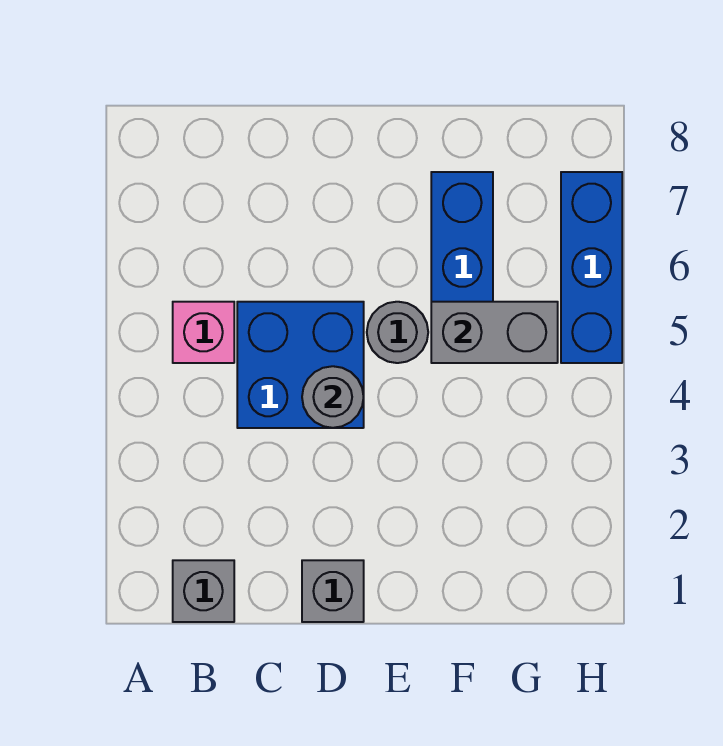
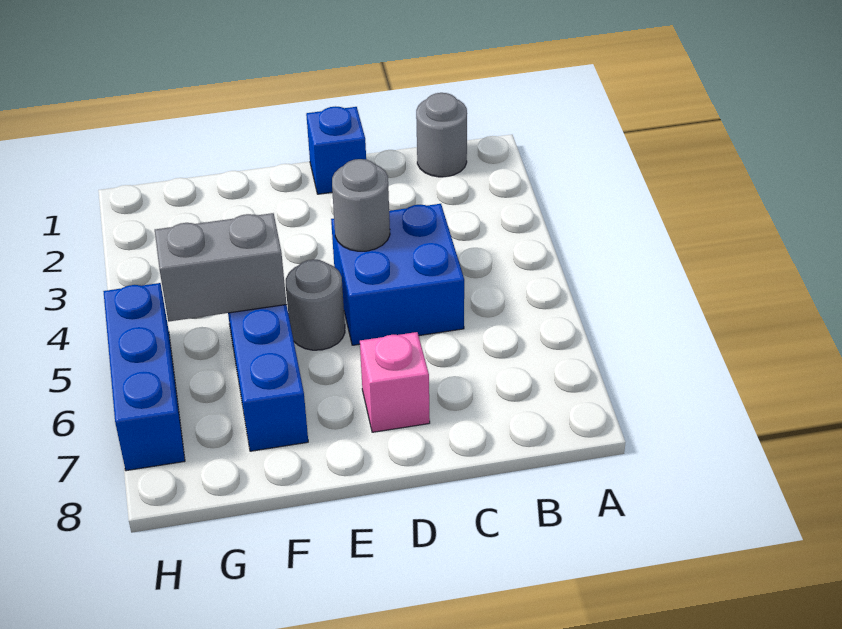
grey 1x1 brick [173,560,234,622] -> grey 1x1 round brick [416,93,467,177]
pink 1x1 brick [173,302,234,363] -> pink 1x1 brick moved to [360,332,430,432]
grey 1x1 brick [302,560,364,622] -> blue 1x1 brick [306,107,366,194]

